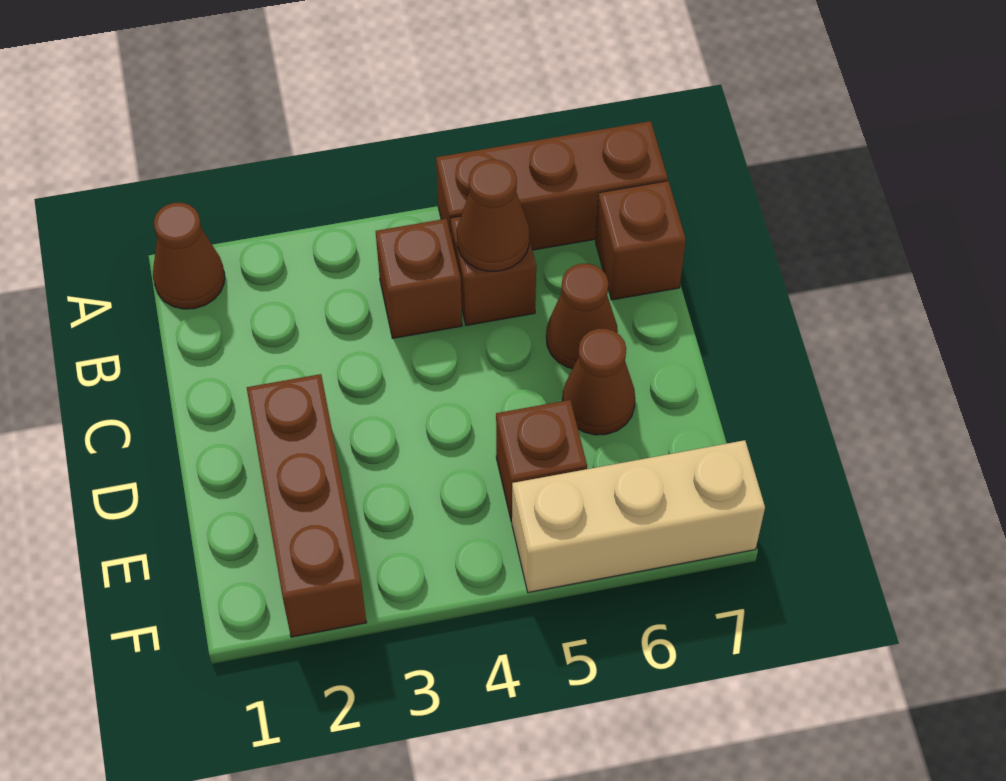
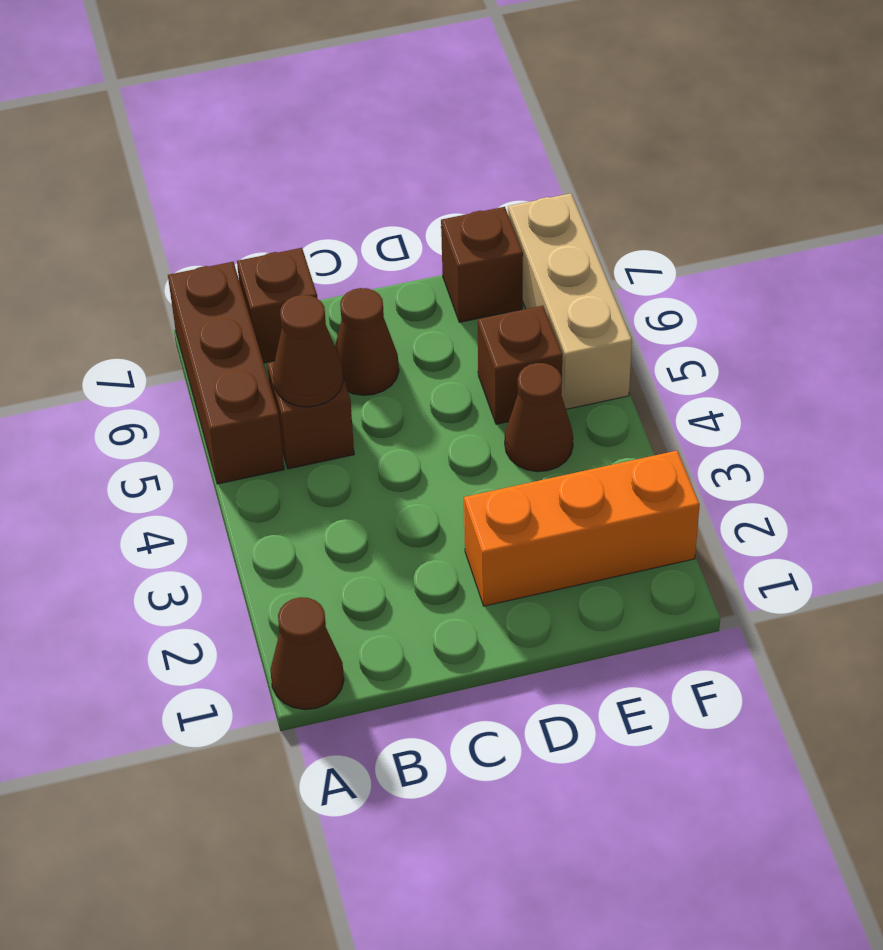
brown 1x1 brick [376,219,462,338] -> brown 1x1 brick moved to [441,207,523,322]
brown 1x3 brick [247,374,366,637] -> orange 1x3 brick [464,451,700,606]
brown 1x1 cone [562,329,635,435] -> brown 1x1 cone moved to [505,363,573,472]

